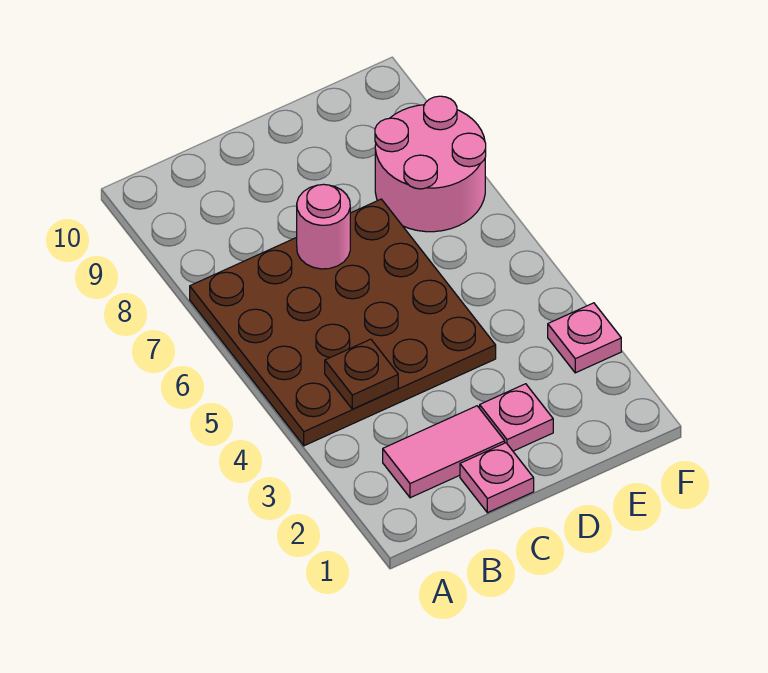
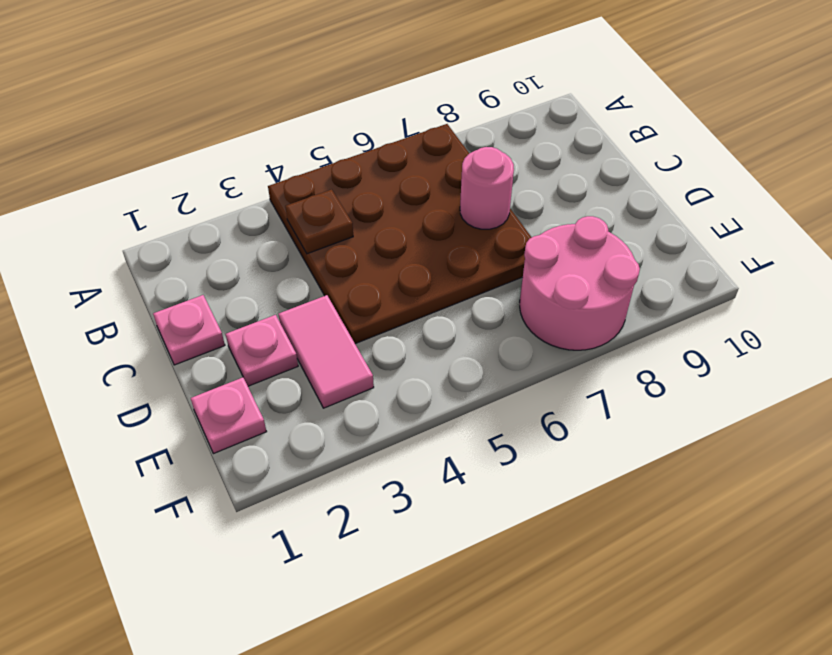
pink 1x2 tile [383,406,505,498] -> pink 1x2 tile moved to [278,295,374,408]
pink 1x1 plate [548,303,621,373] -> pink 1x1 plate moved to [191,377,267,454]

